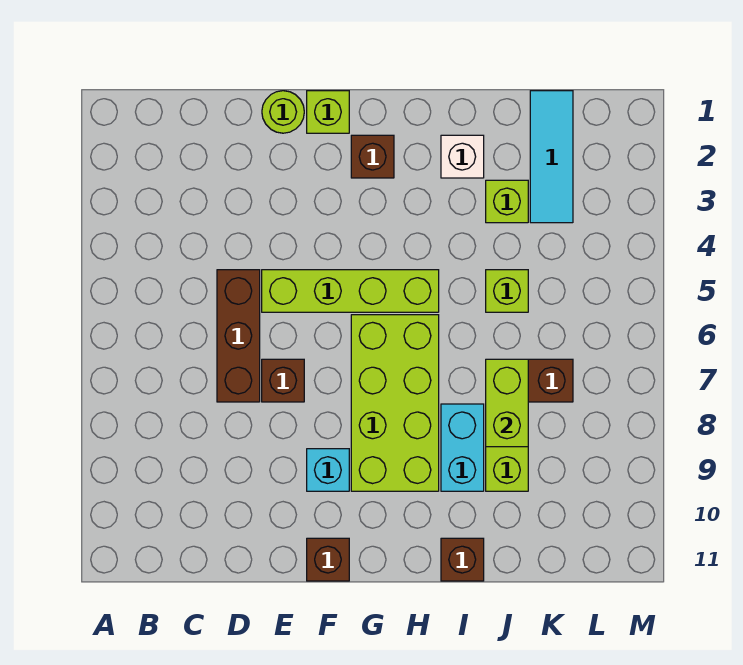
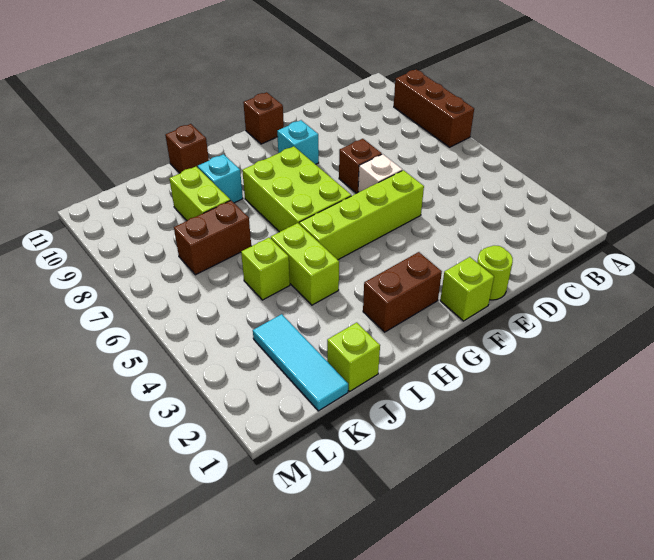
brown 1x3 brick [217,270,260,402] -> brown 1x3 brick moved to [394,70,474,147]
brown 1x1 brick [351,135,394,178] -> brown 1x2 brick [363,252,442,332]
lime 2x4 brick [351,315,439,491] -> lime 2x3 brick [242,146,351,232]
white 1x1 brick [441,135,484,178] -> white 1x1 brick moved to [358,154,402,193]
cyan 1x2 brick [441,404,484,491] -> cyan 1x1 brick [198,154,243,203]
lime 1x1 brick [486,180,528,223] -> lime 1x1 brick moved to [327,323,380,391]
lime 1x2 brick [486,359,528,447] -> lime 1x2 brick moved to [271,223,339,305]

